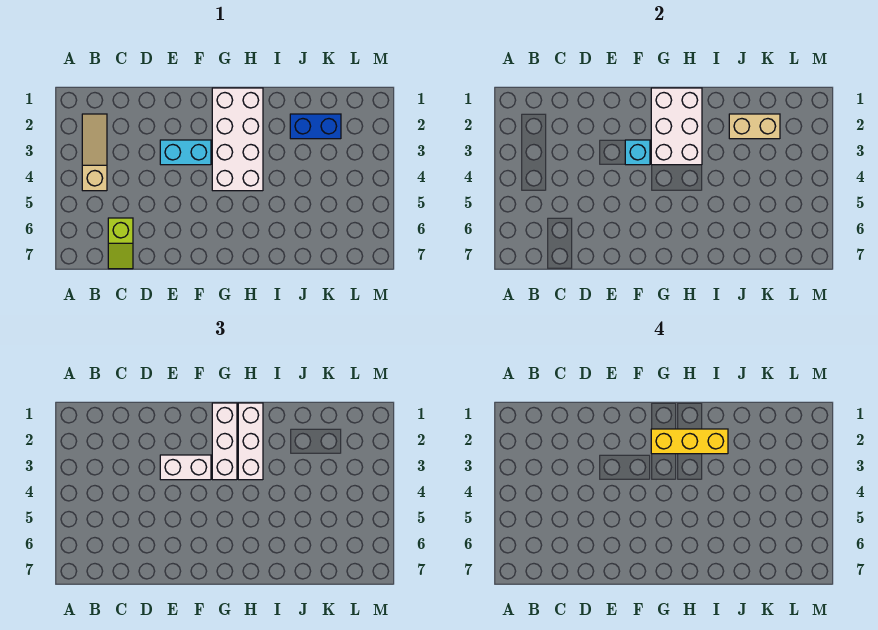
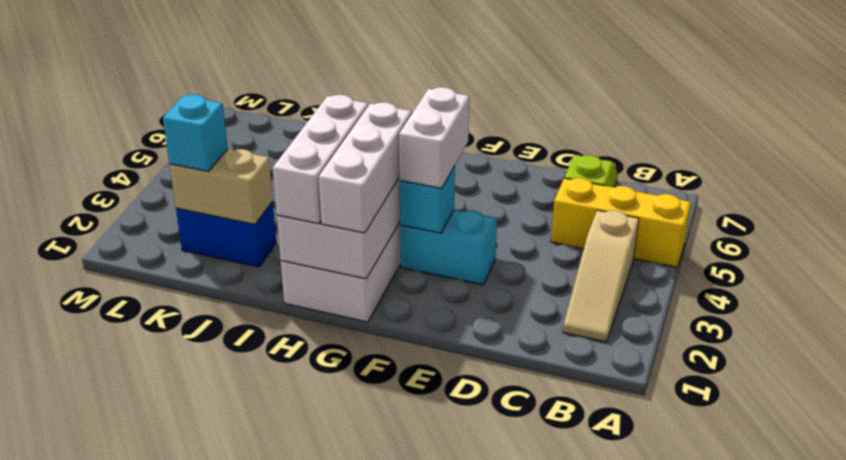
white 1x2 brick [160,455,211,480] -> white 1x2 brick turned to [399,87,469,188]
yellow 1x3 brick [651,429,728,454] -> yellow 1x3 brick moved to [551,178,691,267]
none -> cyan 1x1 brick [163,95,228,171]

